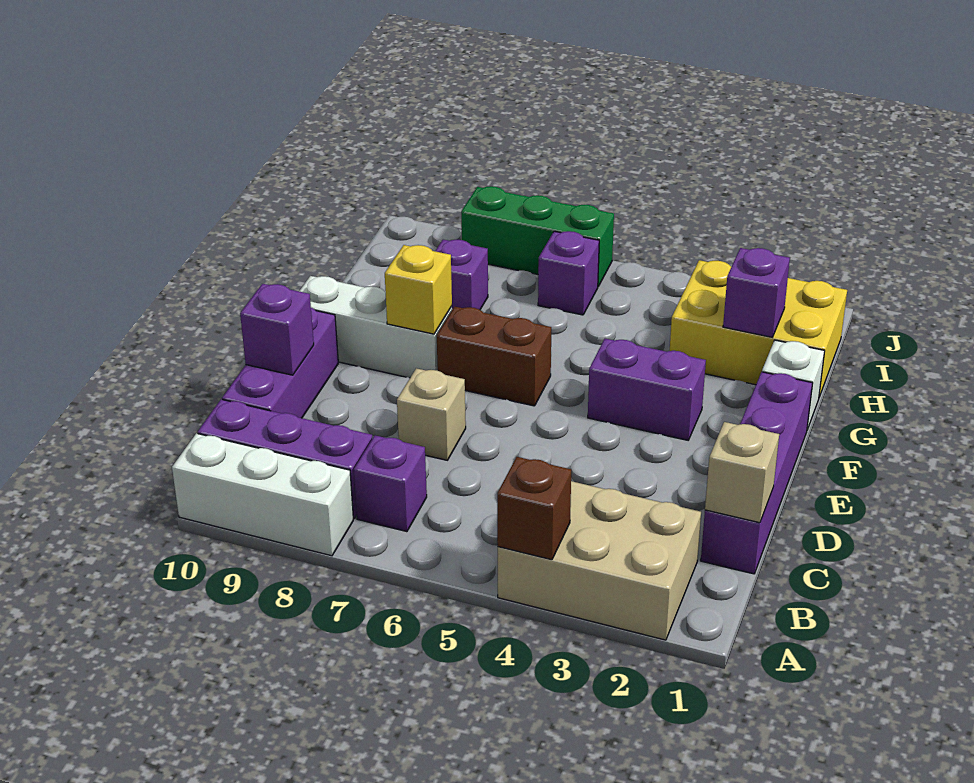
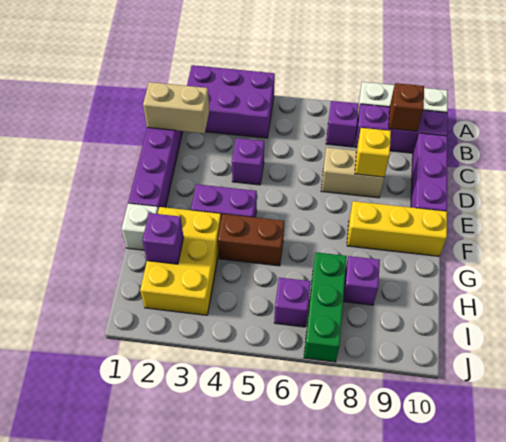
tan 2x3 brick [498,481,701,640] -> purple 2x3 brick [187,65,275,138]
brown 1x1 brick [497,457,571,560] -> brown 1x1 brick moved to [389,83,424,131]
tan 1x1 brick [705,422,779,523] -> tan 1x2 brick [143,82,209,133]
tan 1x1 brick [397,368,466,460] -> tan 1x2 brick [321,147,384,198]
purple 1x1 brick [240,284,314,375] -> purple 1x1 brick moved to [232,138,264,185]
brown 1x2 brick [437,307,551,406] -> brown 1x2 brick moved to [218,214,284,266]
white 1x3 brick [299,276,452,378] -> yellow 1x3 brick [347,201,447,256]
yellow 1x1 brick [385,245,452,334] -> yellow 1x1 brick moved to [355,128,391,177]
yellow 2x3 brick [670,260,847,397] -> yellow 2x3 brick turned to [140,207,221,315]
green 1x3 brick [461,186,614,286] -> green 1x3 brick turned to [304,252,347,362]

